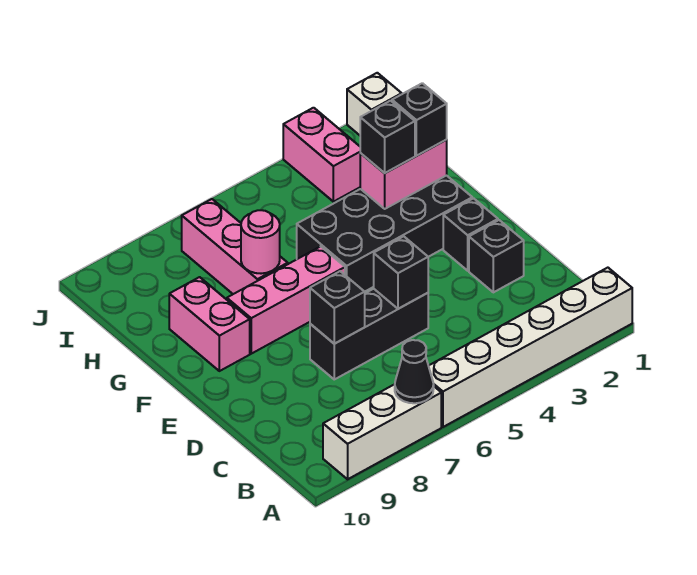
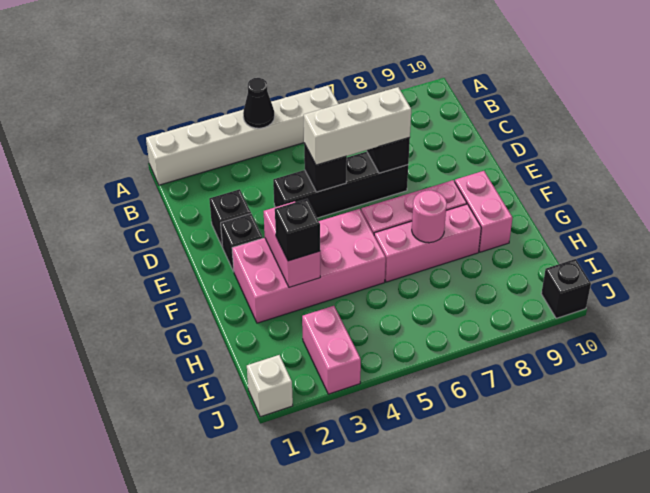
white 1x3 brick [323,384,441,479] -> white 1x3 brick moved to [304,87,411,165]
black 1x1 cone [395,340,434,403] -> black 1x1 cone moved to [243,78,275,128]
black 1x3 brick [310,289,428,379] -> black 1x4 brick [273,152,408,218]
black 2x4 brick [297,175,472,292] -> pink 2x4 brick [232,209,386,323]
pink 1x2 brick [360,140,447,209] -> pink 1x2 brick turned to [264,201,320,287]
black 1x1 brick [392,83,447,156] -> black 1x1 brick moved to [541,259,591,318]
pink 1x3 brick [182,199,288,294] -> pink 1x3 brick turned to [374,204,481,282]

